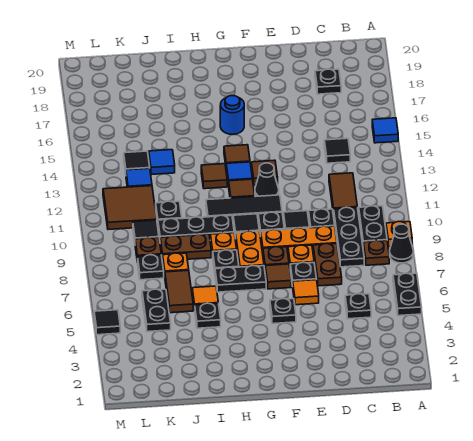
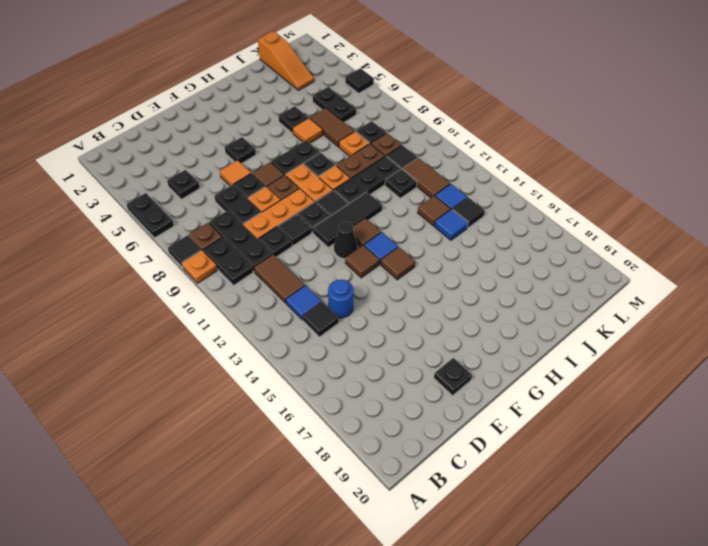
black 1x1 cone [390,224,413,263] -> black 1x1 tile [168,235,201,268]
blue 1x1 tile [372,118,398,143] -> blue 1x1 tile moved to [286,286,321,320]
black 1x1 plate [315,69,341,94] -> black 1x1 plate moved to [434,358,472,396]
brown 1x2 plate [313,244,342,286] -> black 1x2 plate [214,185,261,226]
blue 1x1 round brick [220,96,244,134] -> blue 1x1 round brick moved to [328,280,354,318]
brown 1x1 tile [201,164,227,189] -> brown 1x1 tile moved to [417,195,451,226]
none -> orange 1x3 slope [258,31,314,90]
brown 2x2 tile [103,186,157,230] -> brown 1x2 tile [402,158,450,198]

